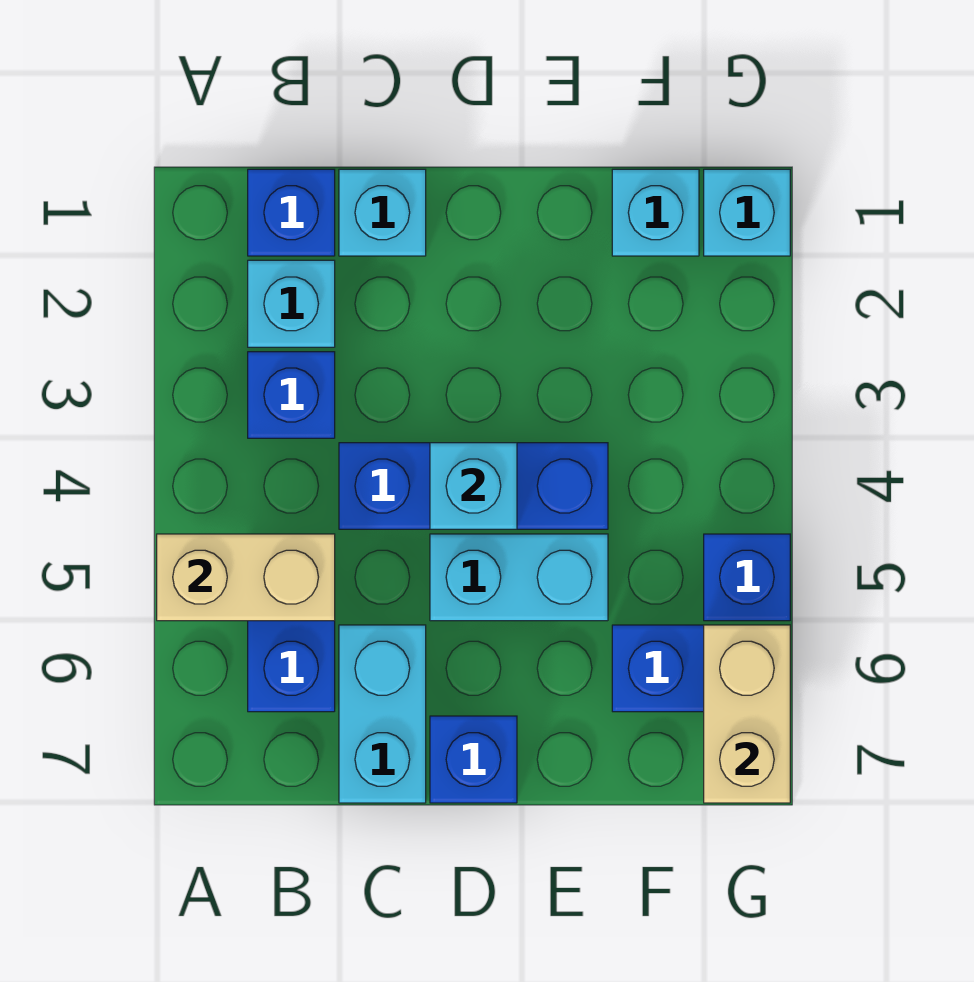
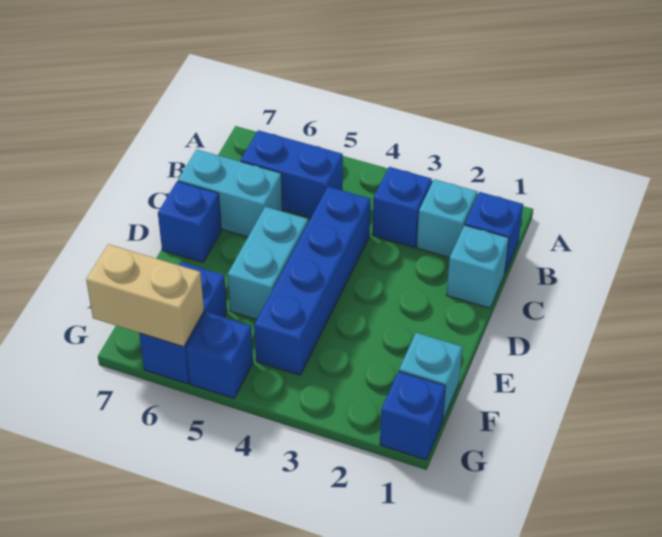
tan 1x2 brick [157,534,335,621] -> none
blue 1x3 brick [339,443,608,529] -> blue 1x4 brick [254,187,371,375]
cyan 1x1 brick [430,443,517,529] -> none
cyan 1x1 brick [704,169,790,256] -> blue 1x1 brick [380,371,446,460]

